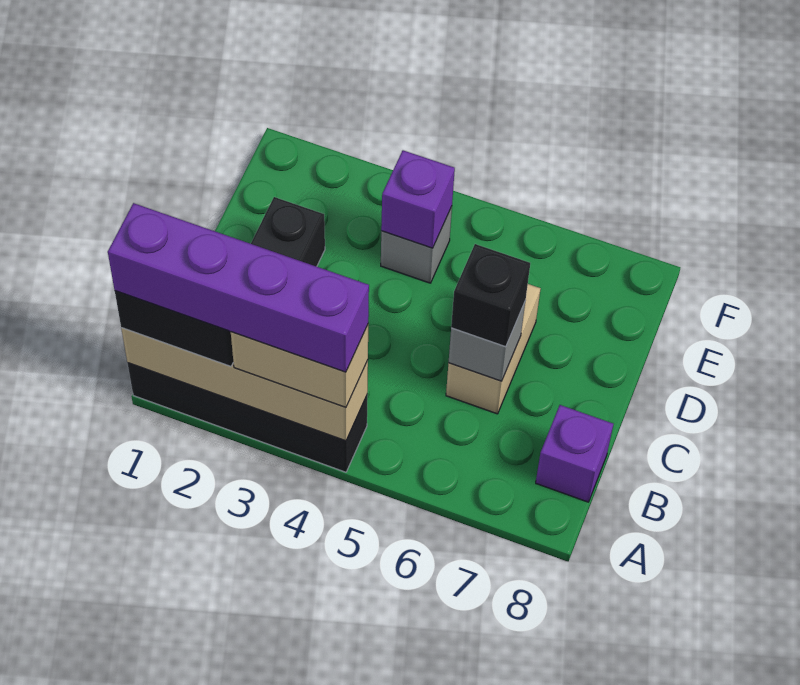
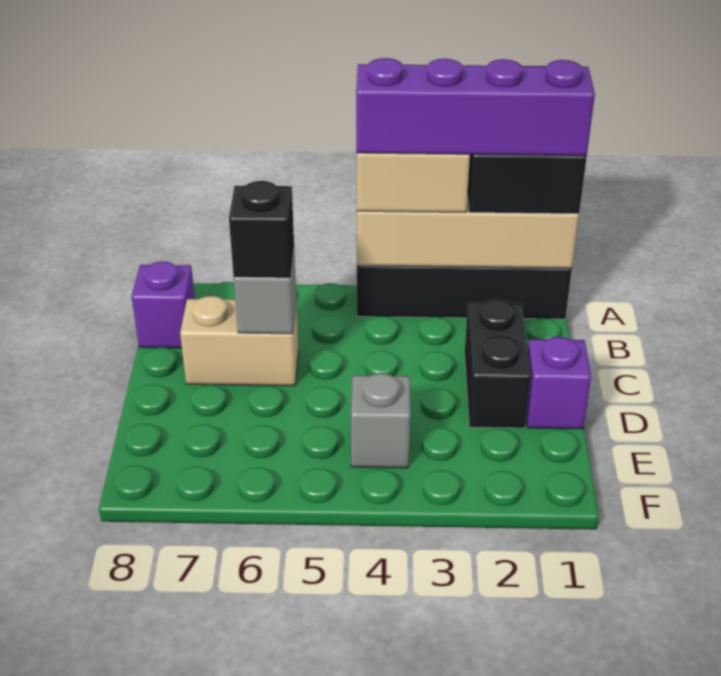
tan 1x2 brick [446,284,541,414] -> tan 1x2 brick turned to [180,296,299,386]
purple 1x1 brick [381,150,455,248] -> purple 1x1 brick moved to [526,337,591,429]

